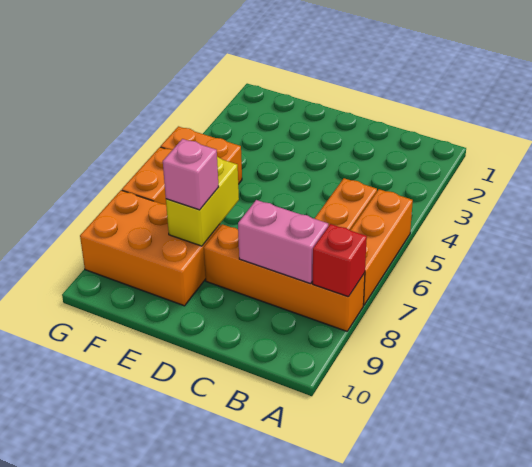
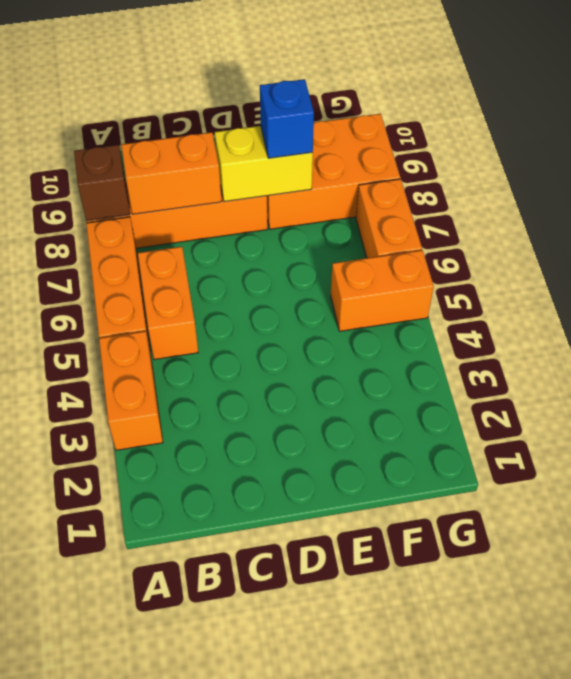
none -> orange 1x2 brick [99,331,163,450]
red 1x1 brick [313,224,367,297] -> brown 1x1 brick [74,145,130,221]
pink 1x2 brick [238,200,328,284] -> orange 1x2 brick [121,132,222,214]
yellow 1x2 brick [166,157,239,246] -> yellow 1x2 brick turned to [215,126,313,202]
pink 1x1 brick [163,139,219,210] -> blue 1x1 brick [260,79,314,158]

